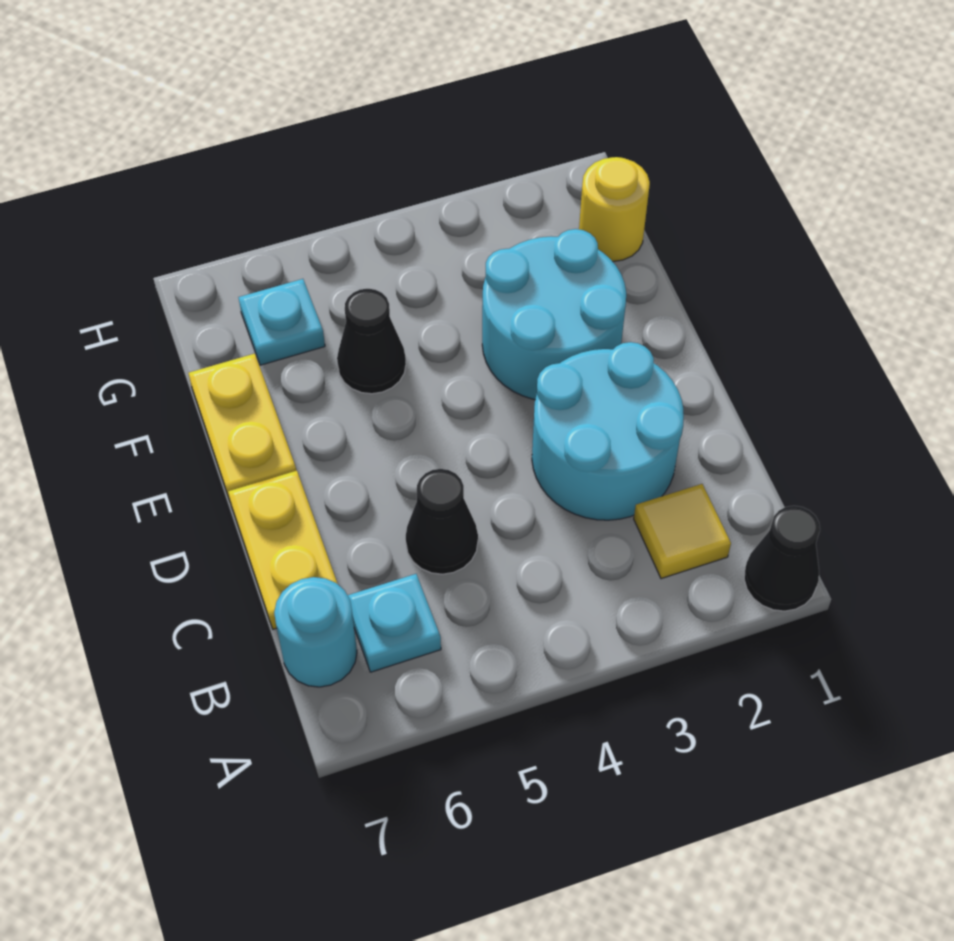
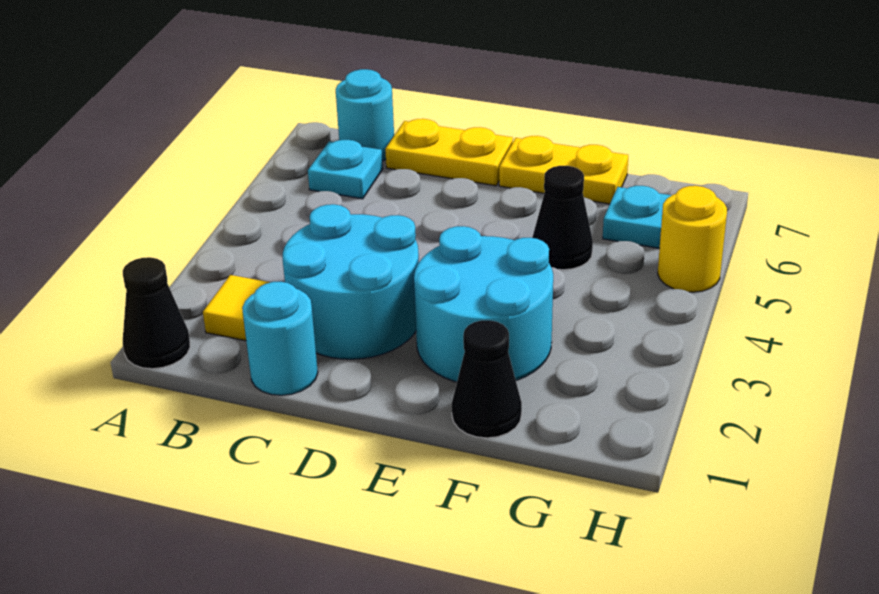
none -> cyan 1x1 round brick [242,282,318,395]
black 1x1 cone [406,469,478,574] -> black 1x1 cone moved to [452,320,522,438]
yellow 1x1 round brick [579,157,650,262] -> yellow 1x1 round brick moved to [658,186,727,292]

